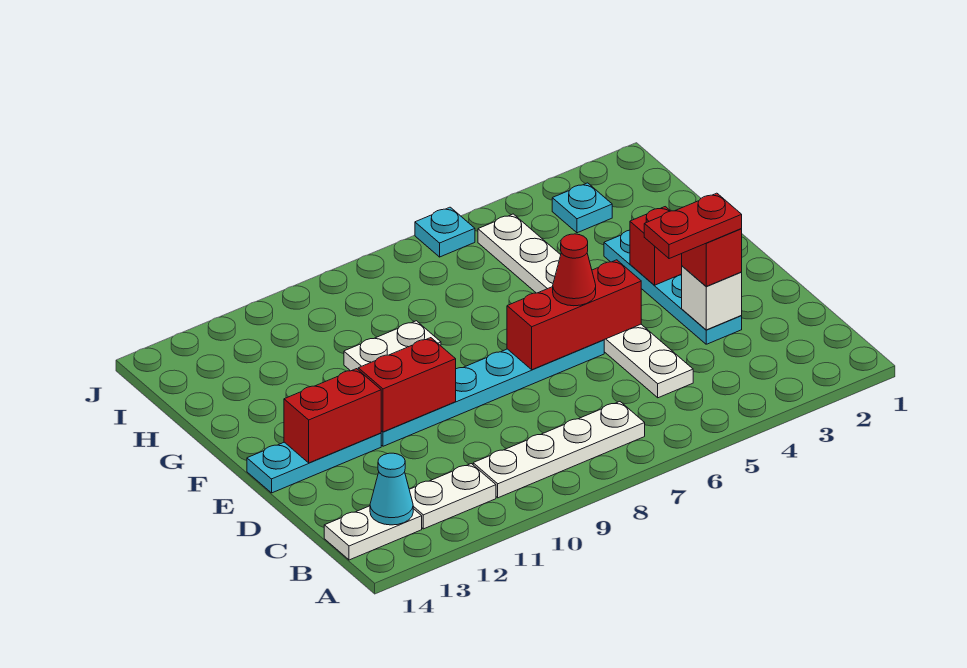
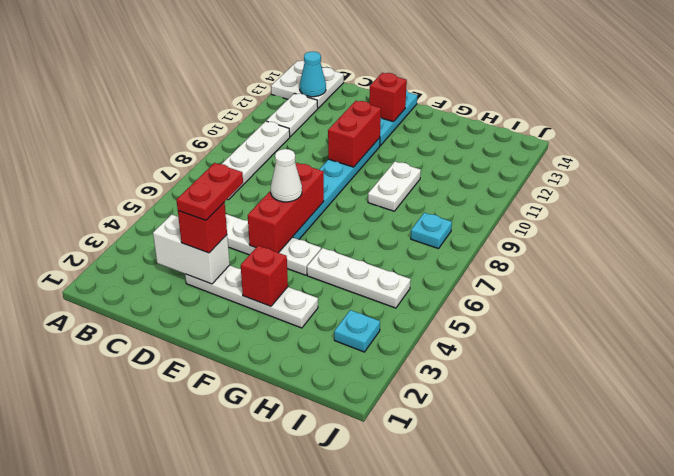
white 1x2 plate [324,506,422,560] -> white 2x2 plate [271,61,344,108]
cyan 1x4 plate [604,230,742,344] -> white 1x4 plate [185,265,318,328]
white 1x1 brick [682,266,742,330] -> white 1x2 brick [153,215,230,284]
red 1x1 cone [553,234,596,306] -> white 1x1 cone [271,149,302,202]
red 1x2 brick [284,369,381,463] -> red 1x1 brick [369,73,407,122]
cyan 1x1 plate [415,207,475,257] -> cyan 1x1 plate moved to [411,213,452,249]

